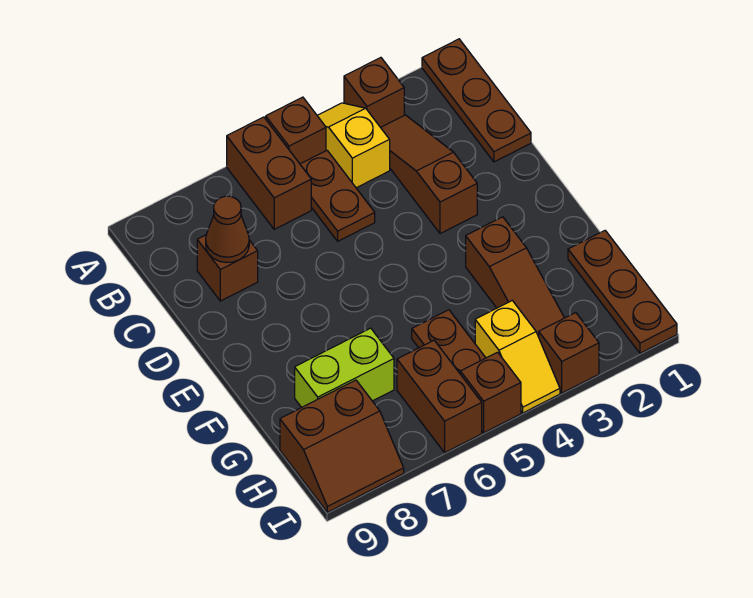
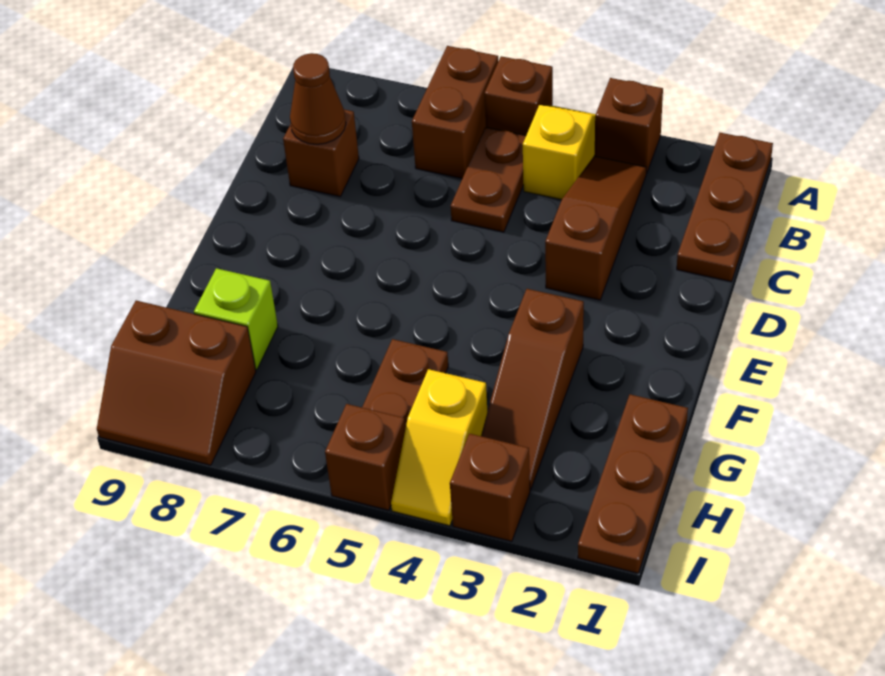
lime 1x2 brick [295,328,394,407] -> lime 1x1 brick [194,268,278,370]
brown 1x2 brick [397,340,482,452] -> none

